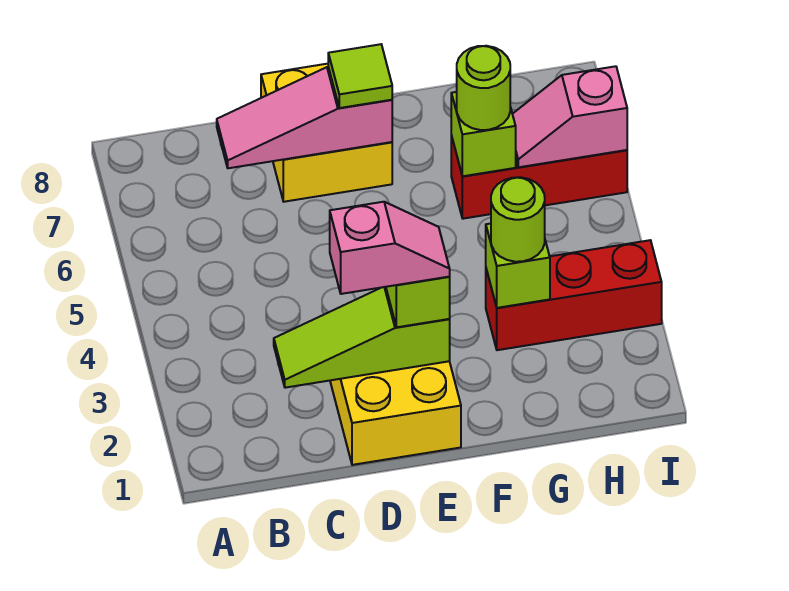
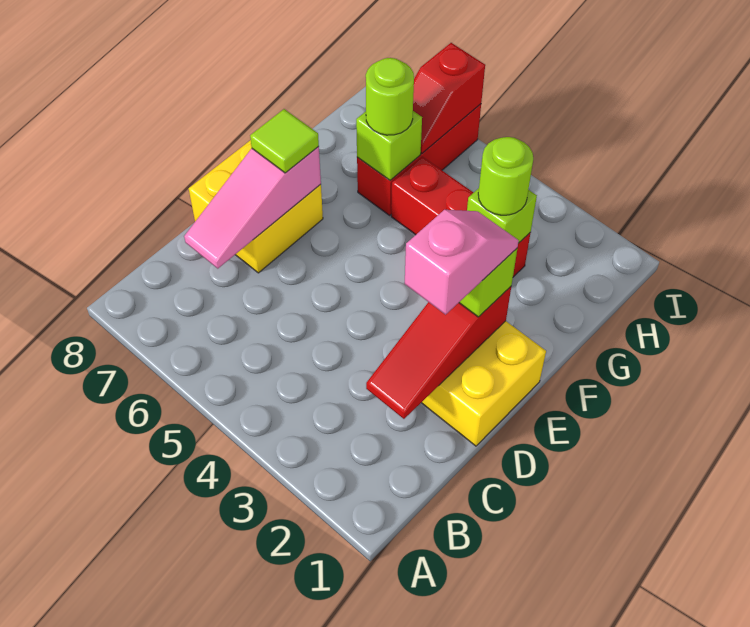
lime 1x3 slope [274,287,450,388] -> red 1x3 slope [366,287,511,419]
red 1x3 brick [486,240,662,350] -> red 1x3 brick turned to [391,157,531,277]
pink 1x2 slope [513,66,627,167] -> red 1x2 slope [413,43,485,153]

